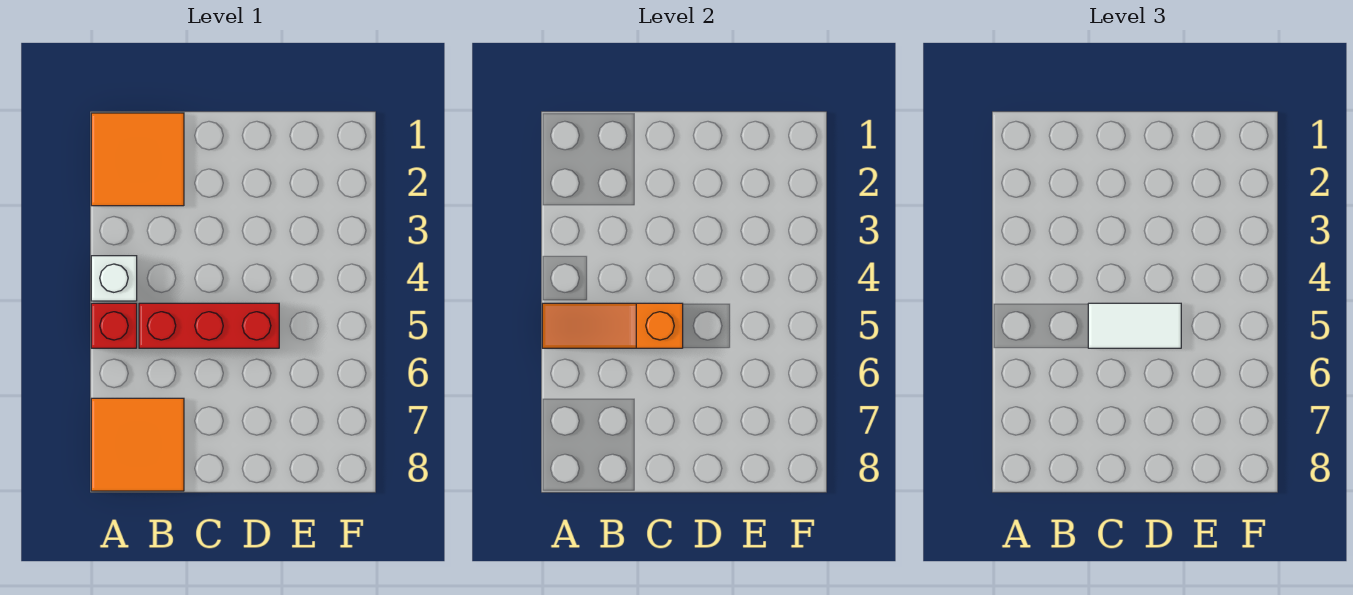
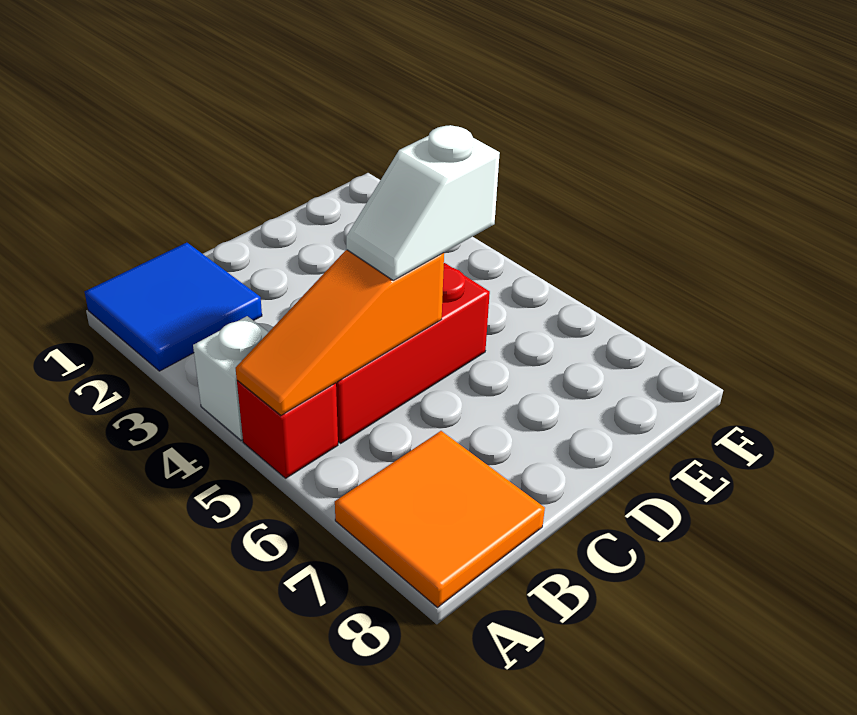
orange 2x2 tile [91,113,184,206] -> blue 2x2 tile [85,243,262,371]
white 1x2 tile [1088,303,1181,348] -> white 1x2 slope [346,125,500,281]

